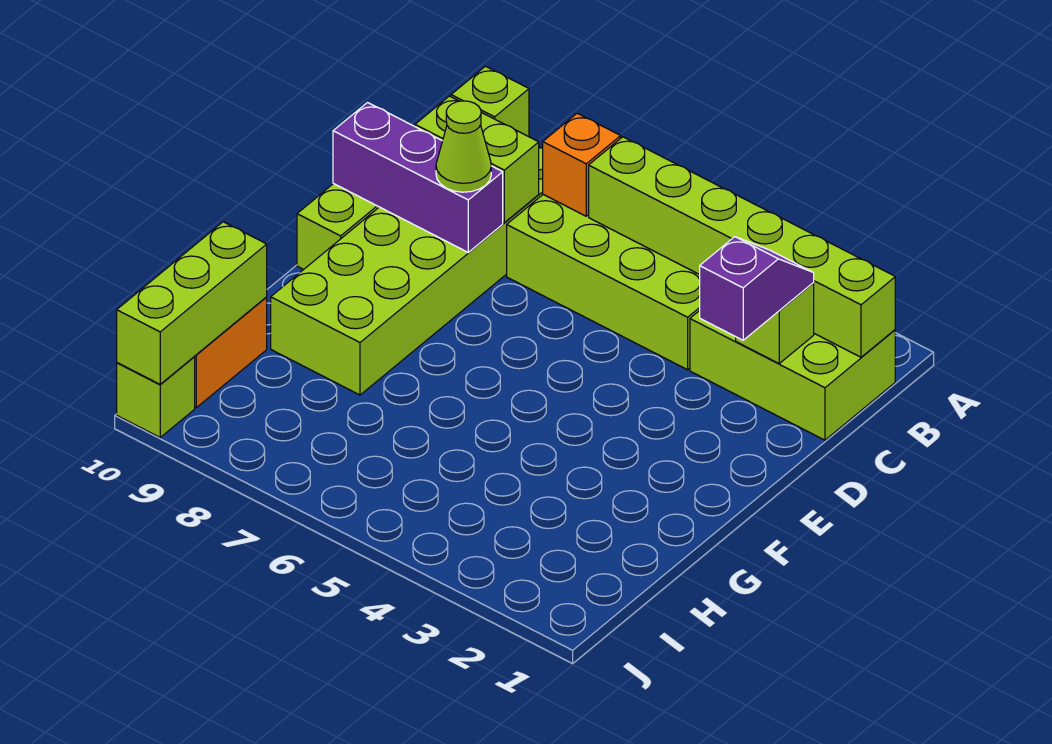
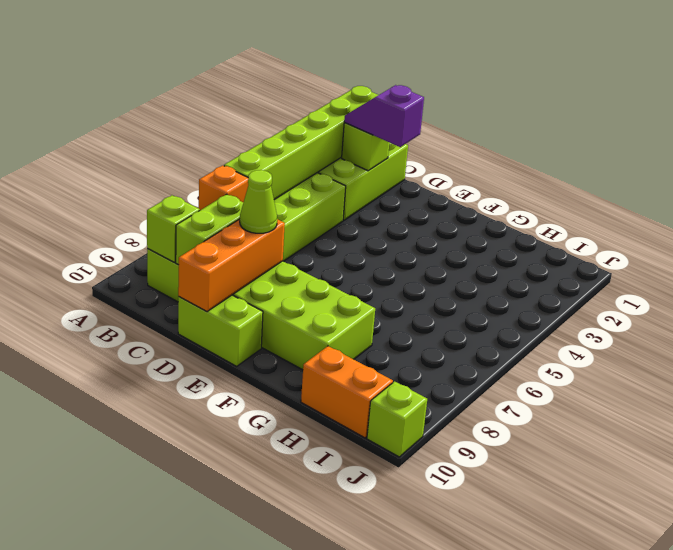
purple 1x3 brick [333,103,503,253] -> orange 1x3 brick [178,219,285,312]
lime 1x3 brick [117,222,267,384] -> none

